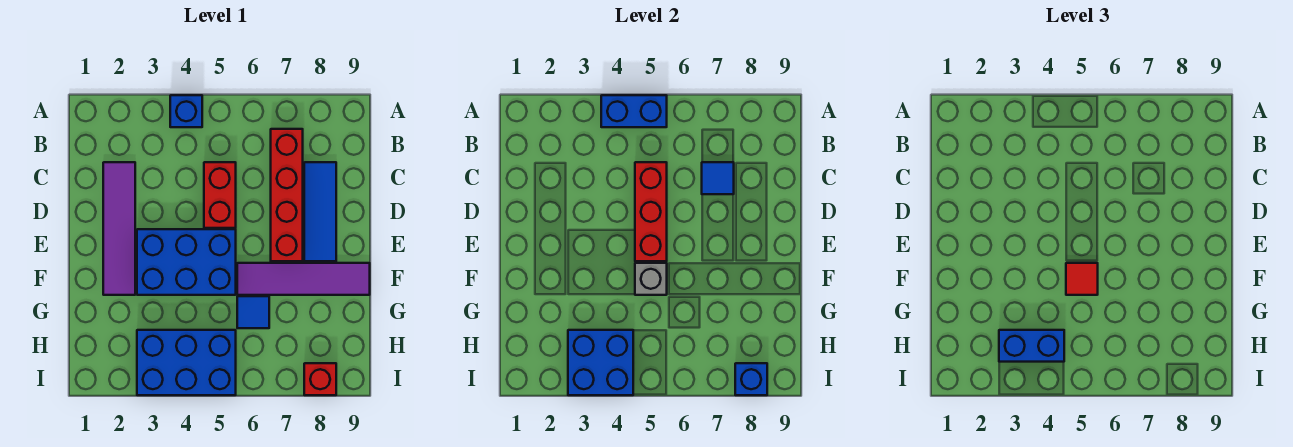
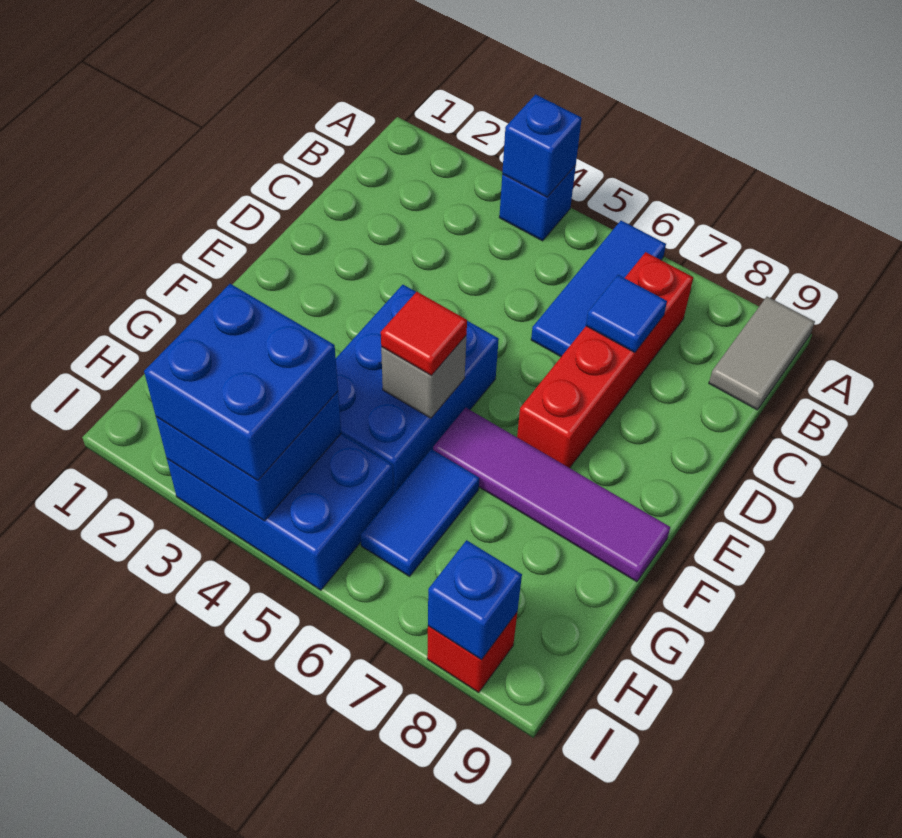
blue 1x2 brick [601,95,667,127] -> blue 1x1 brick [502,94,582,197]
none -> grey 1x2 tile [709,297,815,410]
purple 1x4 tile [103,162,135,295] -> none
red 1x2 brick [204,162,236,228] -> none
red 1x3 brick [635,162,667,261] -> none
blue 1x3 tile [304,162,336,261] -> blue 1x3 tile moved to [531,221,666,357]
blue 2x3 brick [137,229,236,295] -> blue 2x3 brick turned to [336,285,499,495]
blue 1x1 tile [237,296,269,328] -> blue 1x2 tile [361,449,479,576]
blue 1x2 brick [999,330,1064,362] -> blue 2x2 brick [144,284,338,481]

